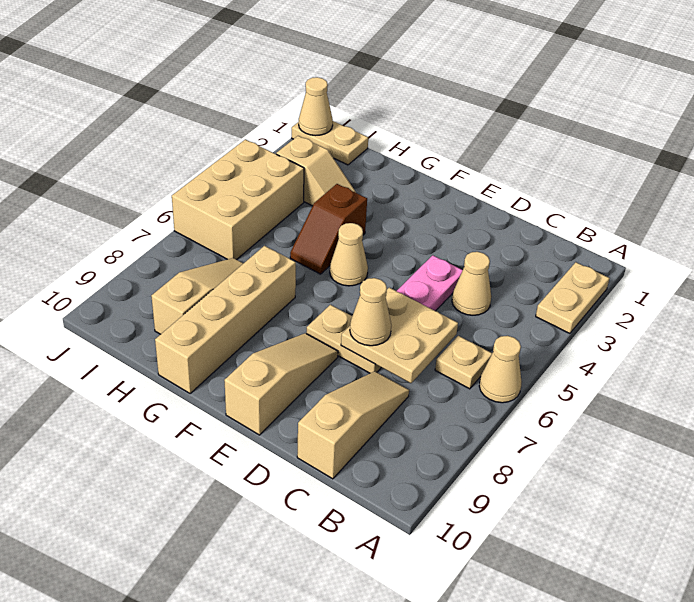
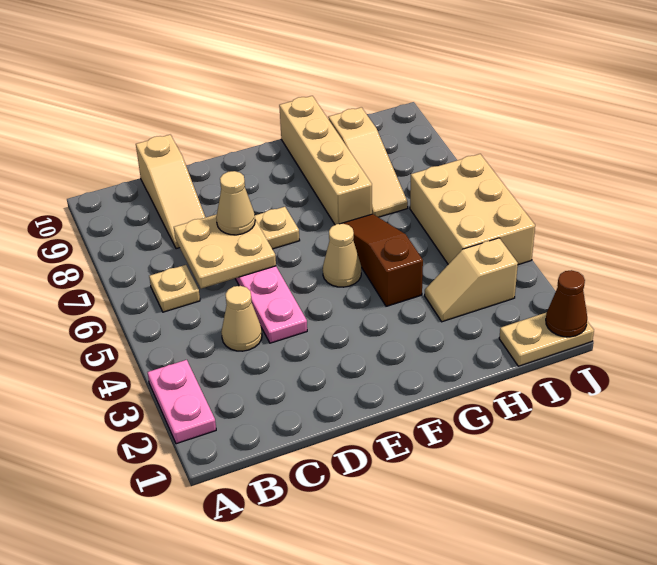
tan 1x2 plate [536,262,609,333] -> pink 1x2 plate [147,360,216,444]
tan 1x1 cone [479,336,522,403] -> none
tan 1x3 slope [224,333,338,435] -> none
brown 1x2 slope [290,184,367,274] -> brown 1x3 slope [341,214,423,306]
tan 1x1 cone [299,77,333,135] -> brown 1x1 cone [546,270,587,337]

